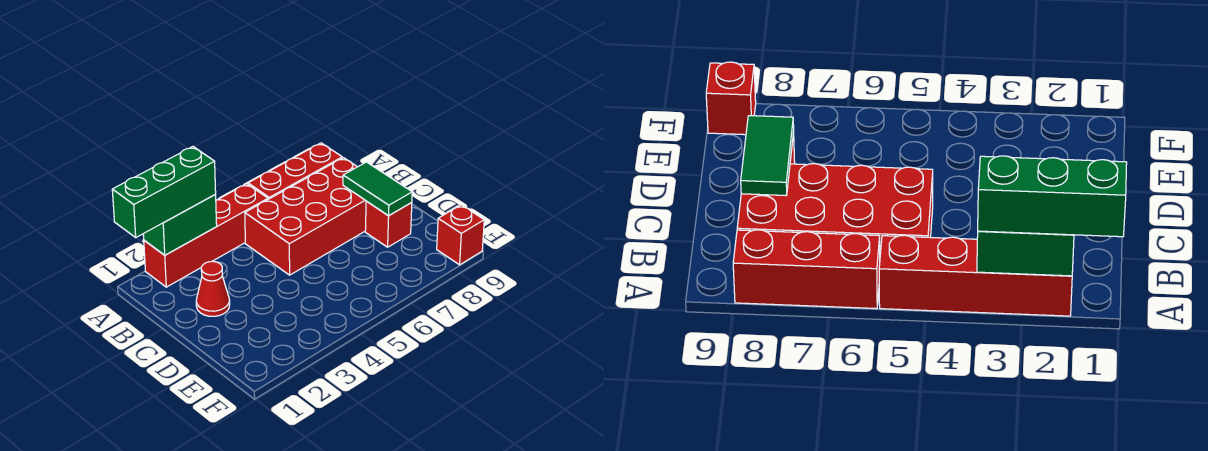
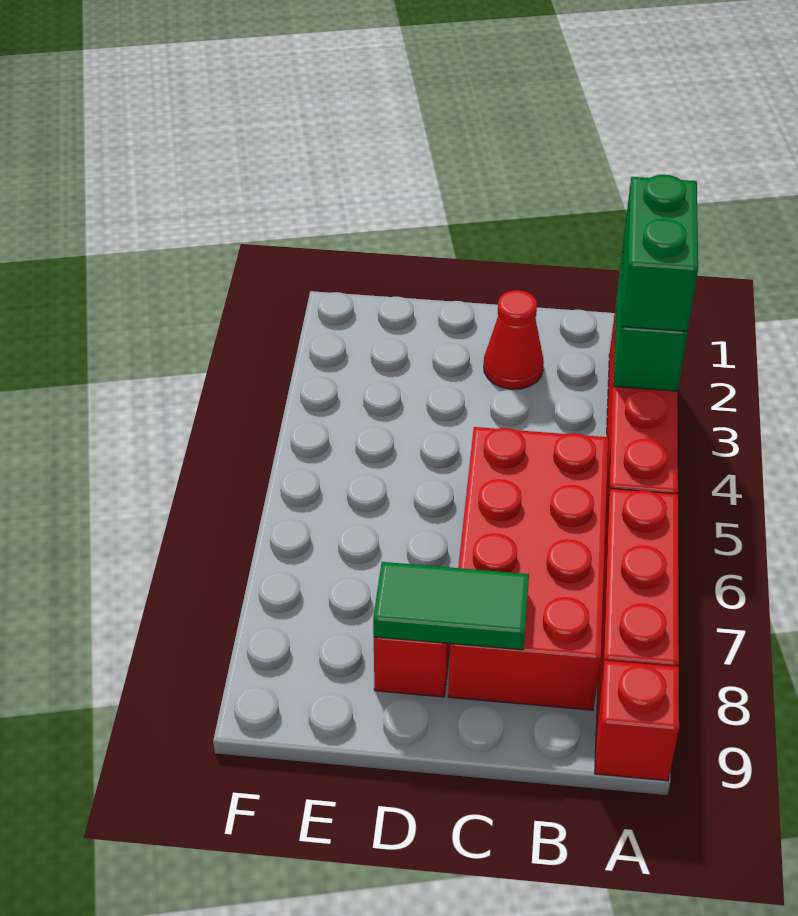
green 1x3 brick [112,147,216,237] -> green 1x2 brick [621,175,698,332]
red 1x1 brick [437,205,484,265] -> red 1x1 brick moved to [595,661,679,781]

